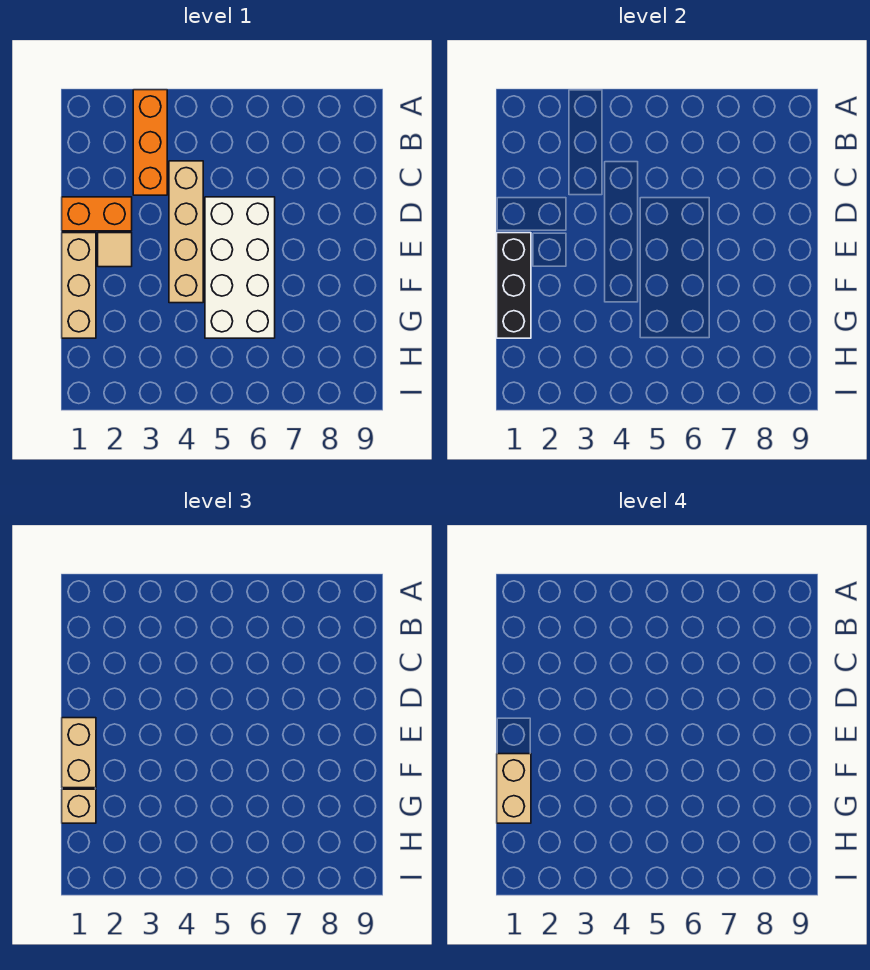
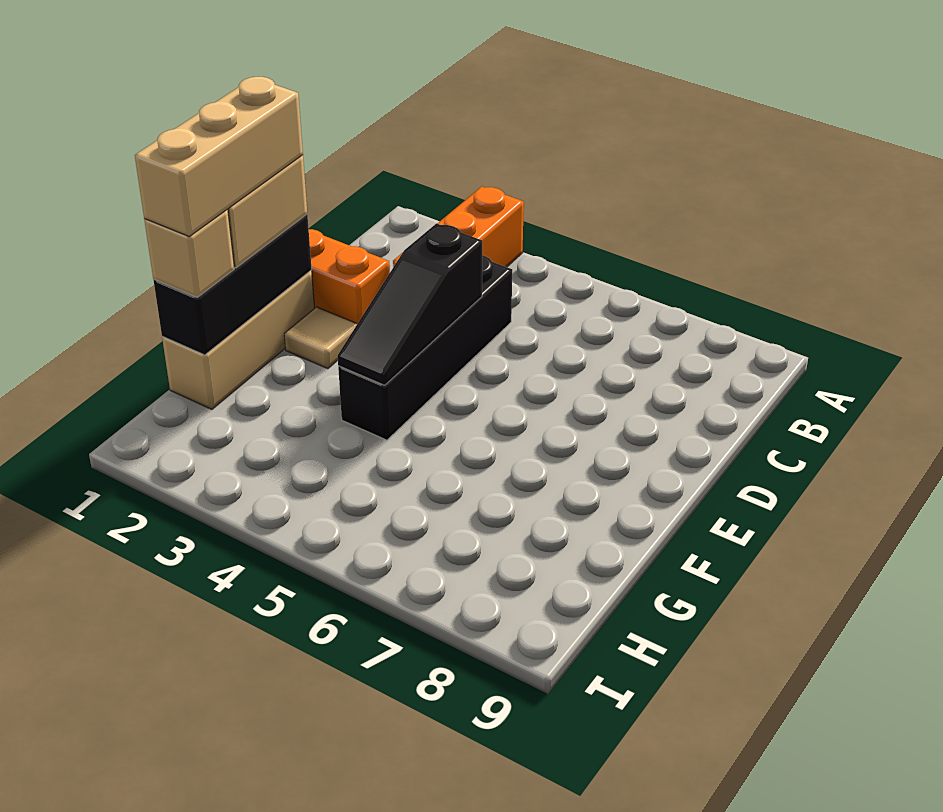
tan 1x4 brick [169,161,203,303] -> black 1x4 brick [338,255,512,440]
none -> black 1x3 slope [338,224,482,385]
white 2x4 brick [205,197,275,338] -> none
tan 1x2 brick [497,754,531,823] -> tan 1x3 brick [135,77,303,236]

